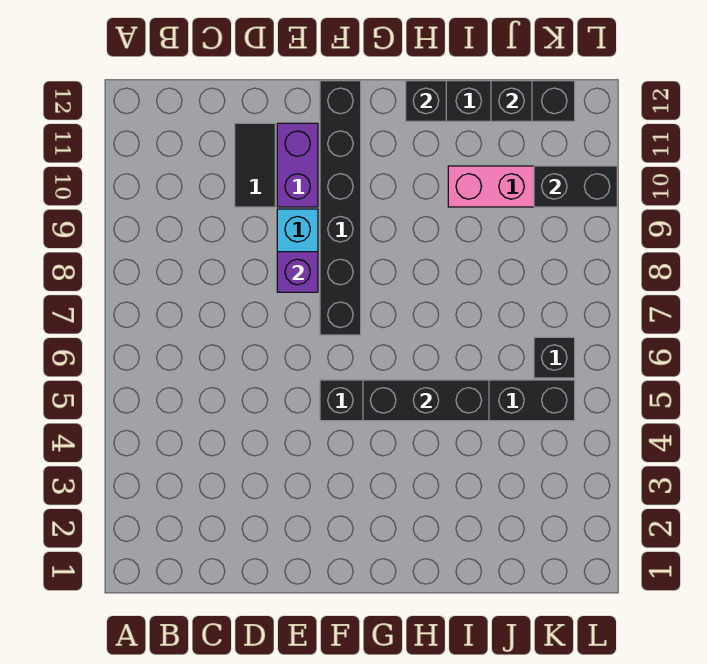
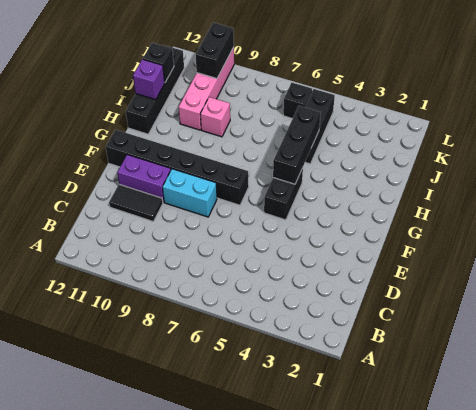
purple 1x1 brick [277,252,318,292] -> purple 1x1 brick moved to [133,59,165,100]
black 1x1 brick [406,81,446,121] -> none
none -> pink 1x1 brick [200,97,230,137]

